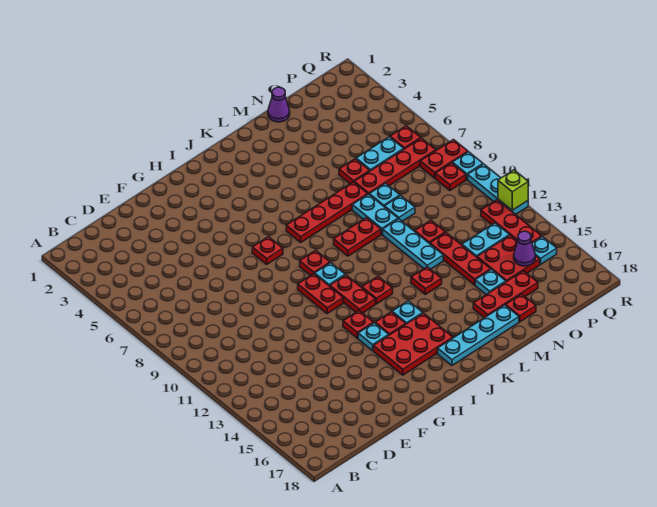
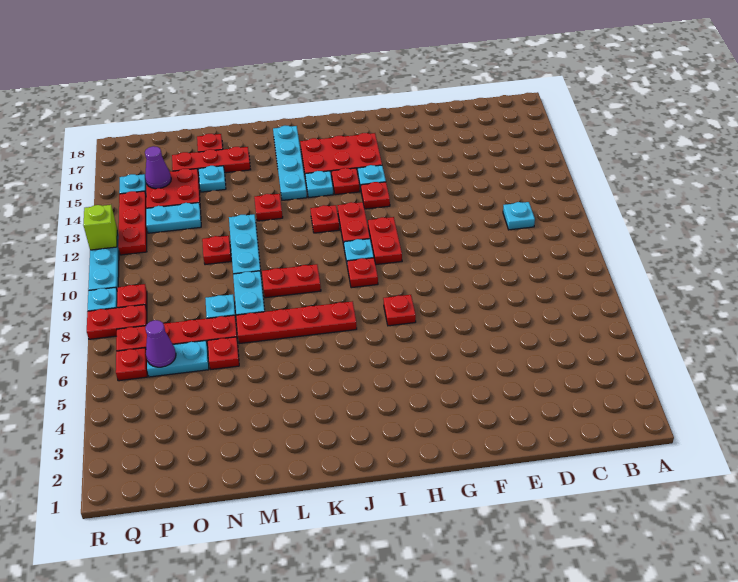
cyan 1x4 plate [438,305,519,365] -> cyan 1x4 plate turned to [273,126,307,200]
purple 1x1 cone [268,87,290,122] -> purple 1x1 cone moved to [145,320,176,367]
cyan 1x1 plate [385,196,415,221] -> cyan 1x1 plate moved to [503,202,535,230]
red 1x3 plate [430,233,491,285] -> none

